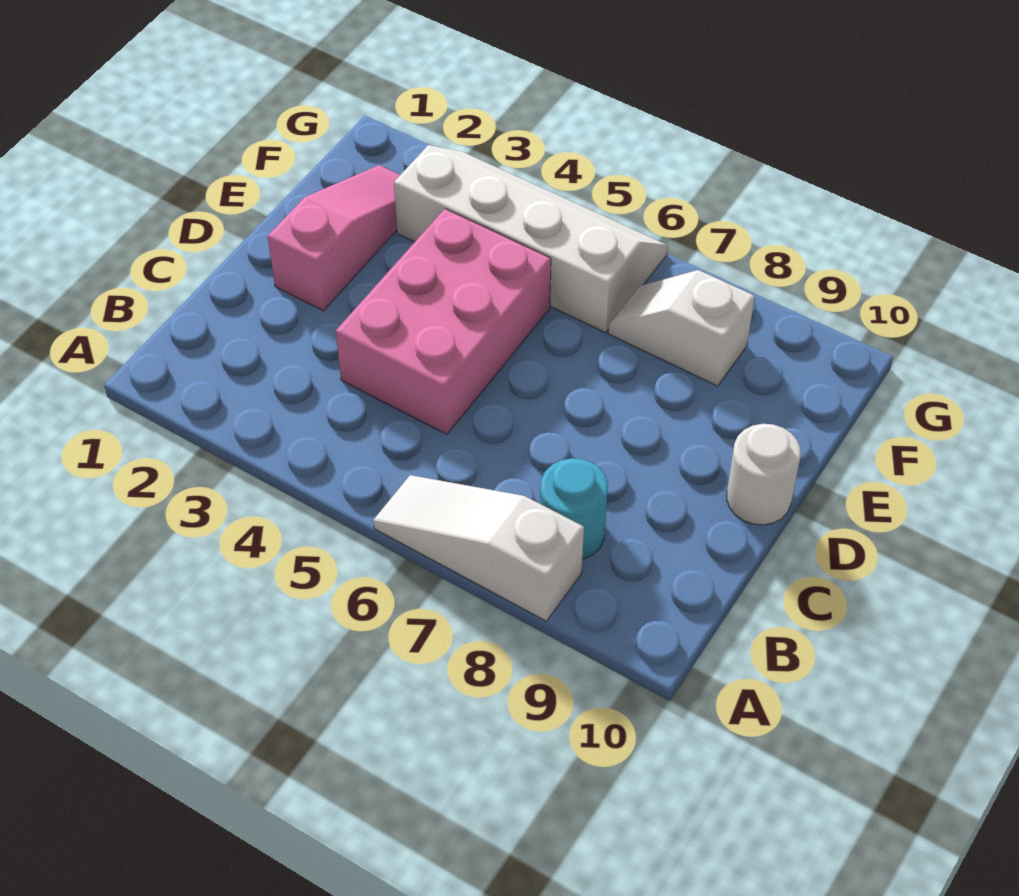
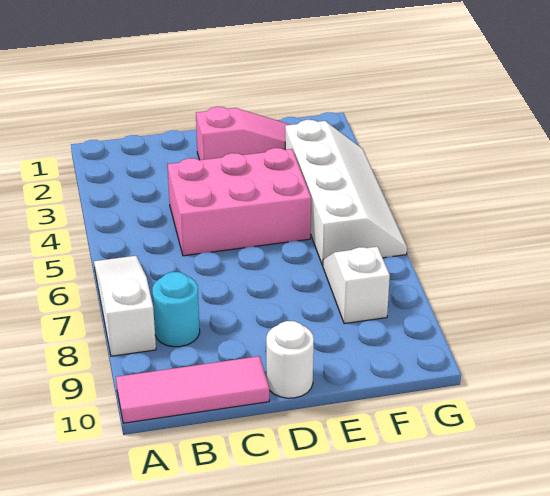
none -> pink 1x3 tile [116,356,269,423]

